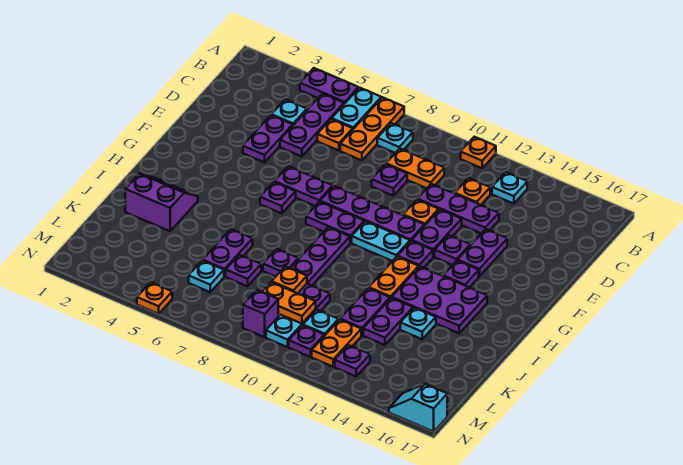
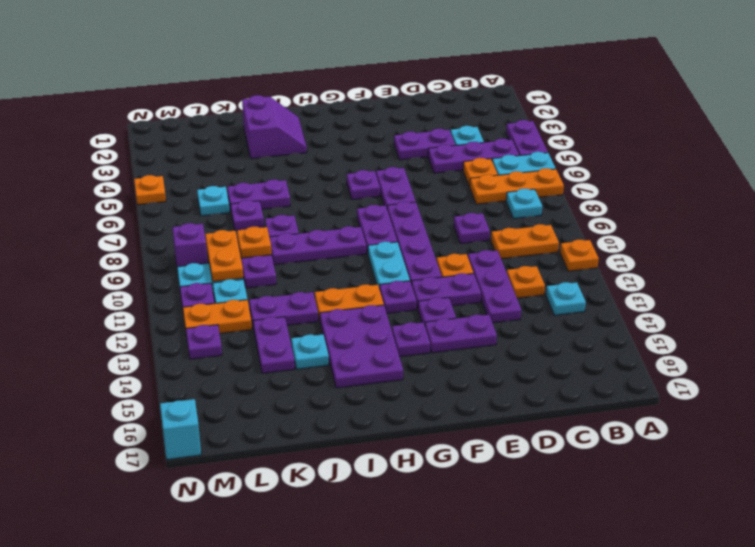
orange 1x2 plate [386,149,444,188] -> orange 1x2 plate turned to [491,224,559,259]
purple 1x2 plate [363,298,413,345] -> purple 1x2 plate turned to [253,317,295,374]

